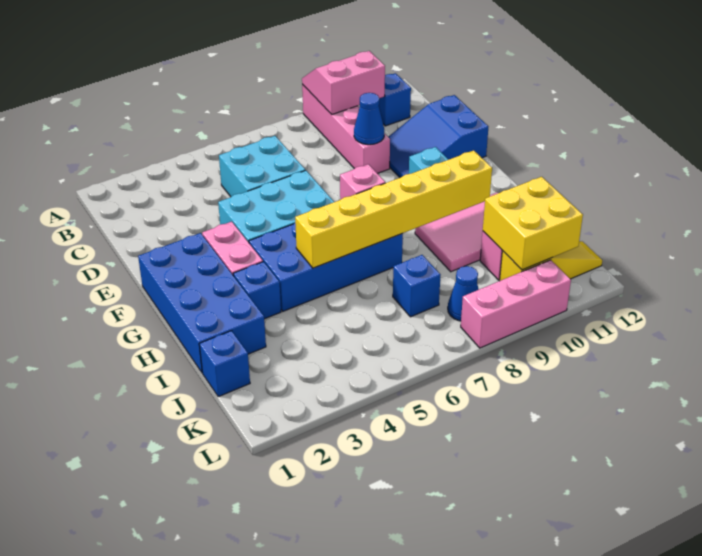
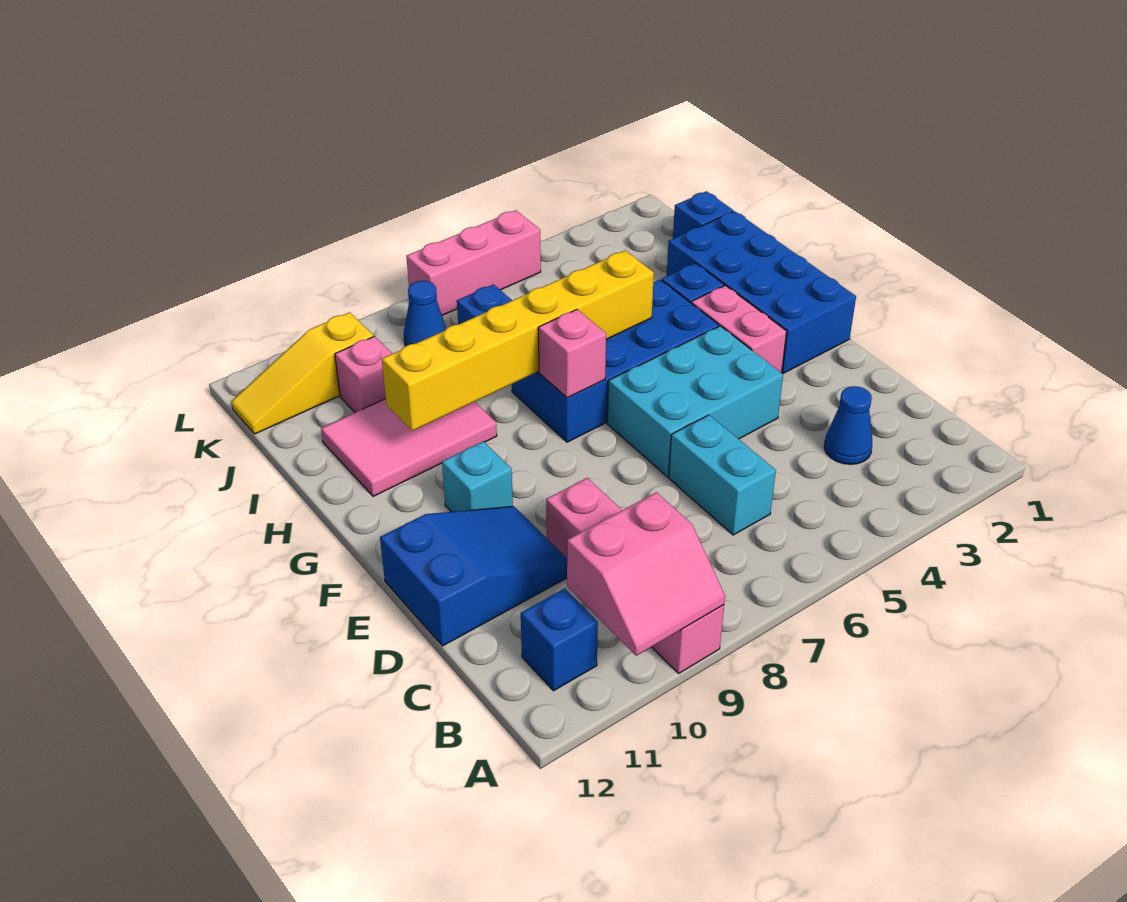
cyan 2x2 brick [219,136,305,197] -> cyan 1x2 brick [669,415,776,535]
blue 1x1 cone [354,93,384,145] -> blue 1x1 cone moved to [824,386,872,464]
yellow 2x2 brick [483,177,583,270] -> none
pink 1x3 brick [461,260,571,348] -> pink 1x3 brick moved to [406,210,541,315]

